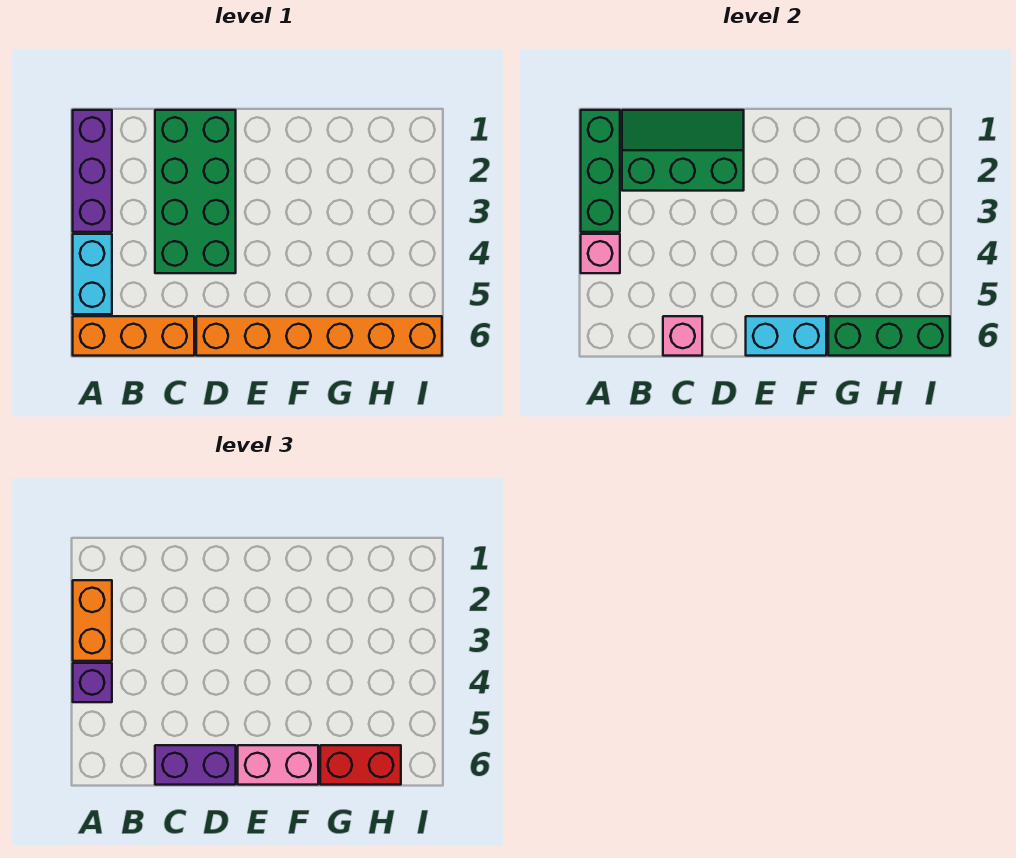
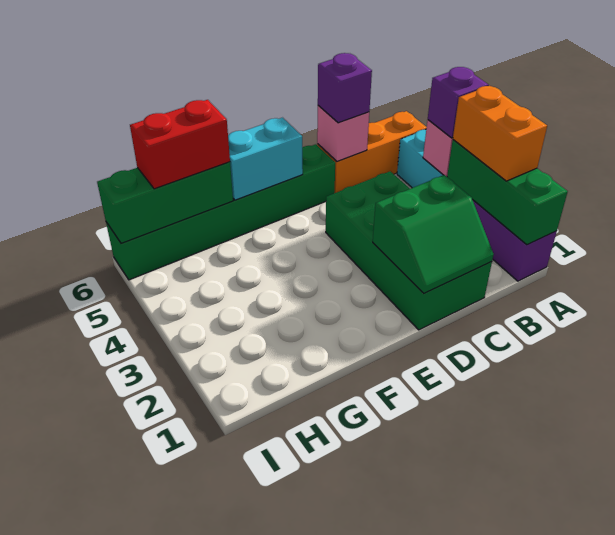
green 2x3 slope [622,110,744,191] -> green 2x2 slope [373,175,493,293]
purple 1x2 brick [155,745,236,785] -> purple 1x1 brick [318,53,372,123]
orange 1x6 brick [196,316,442,356] -> green 1x6 brick [106,144,335,280]
pink 1x2 brick [238,745,318,785] -> none

